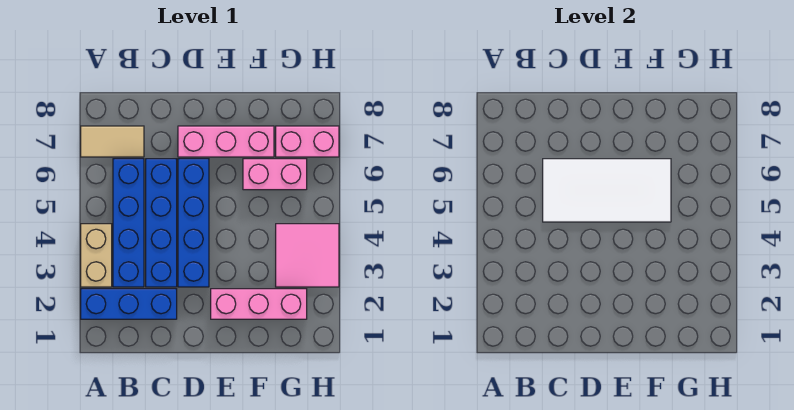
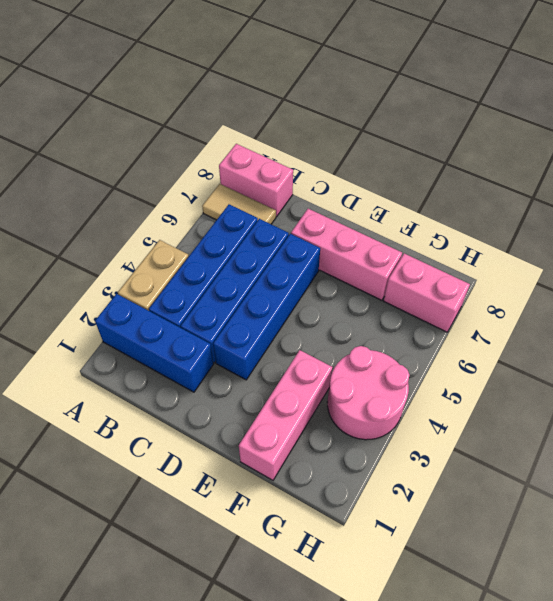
white 2x4 tile [543,159,671,222] -> none
pink 1x3 brick [211,289,307,319] -> pink 1x3 brick turned to [239,350,332,480]
pink 1x2 brick [243,159,307,190] -> pink 1x2 brick moved to [219,144,293,217]
pink 2x2 tile [276,224,339,287] -> pink 2x2 round brick [327,346,410,440]

